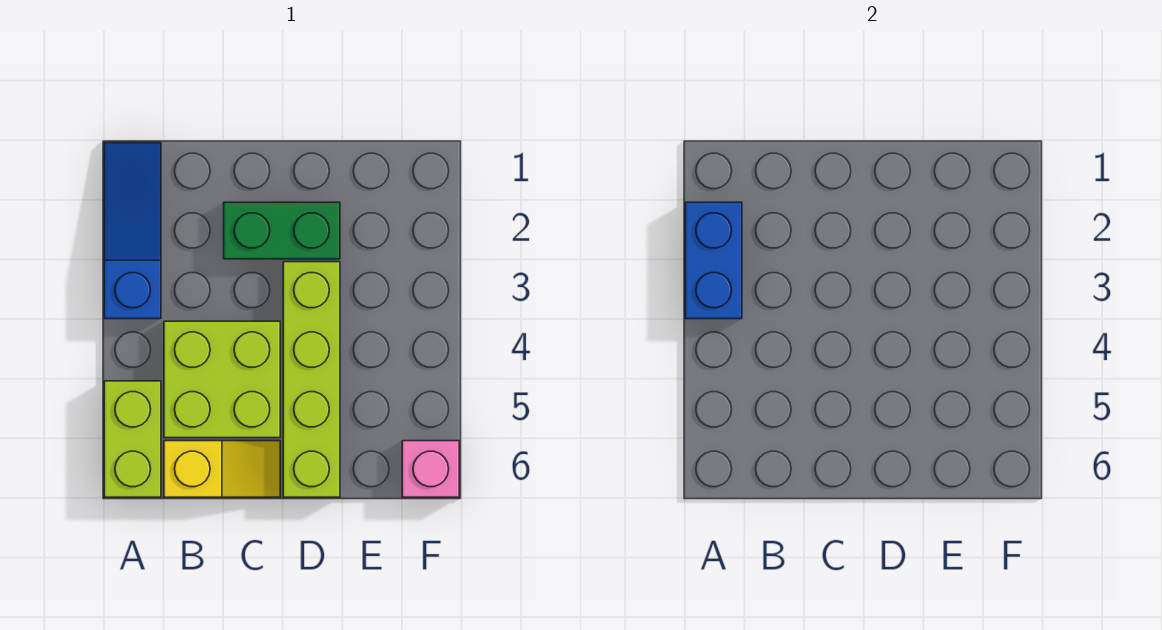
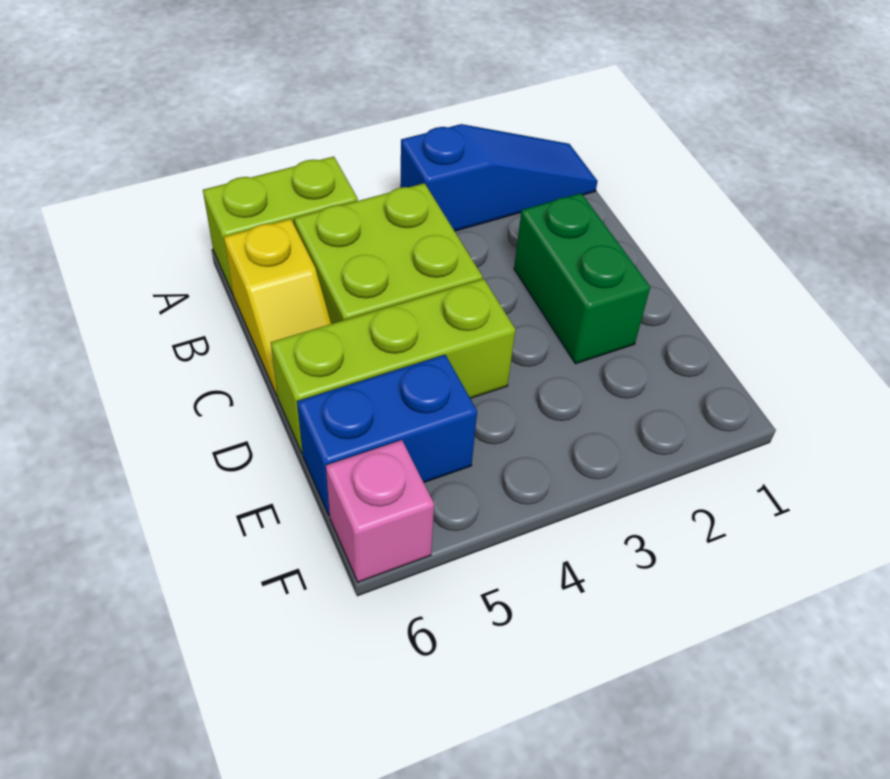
blue 1x2 brick [685,202,742,319] -> blue 1x2 brick moved to [297,355,477,515]
lime 1x4 brick [283,262,340,497] -> lime 1x3 brick [271,279,515,454]

